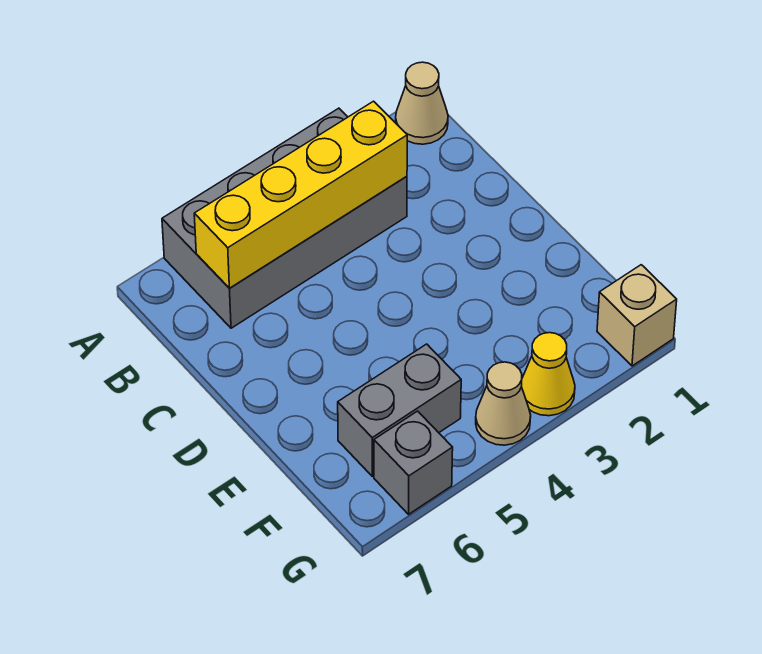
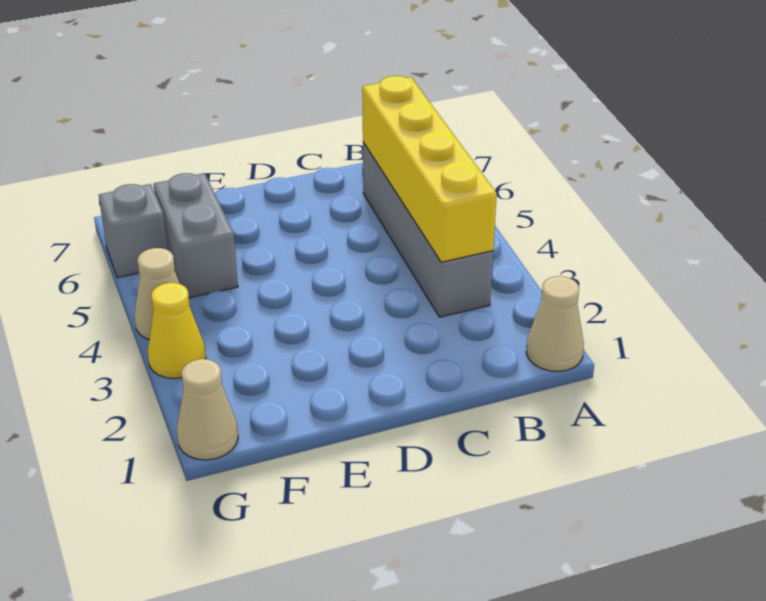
grey 2x4 brick [162,108,407,328] -> grey 1x4 brick [363,142,493,317]
tan 1x1 brick [597,265,677,366] -> tan 1x1 cone [177,359,238,460]

